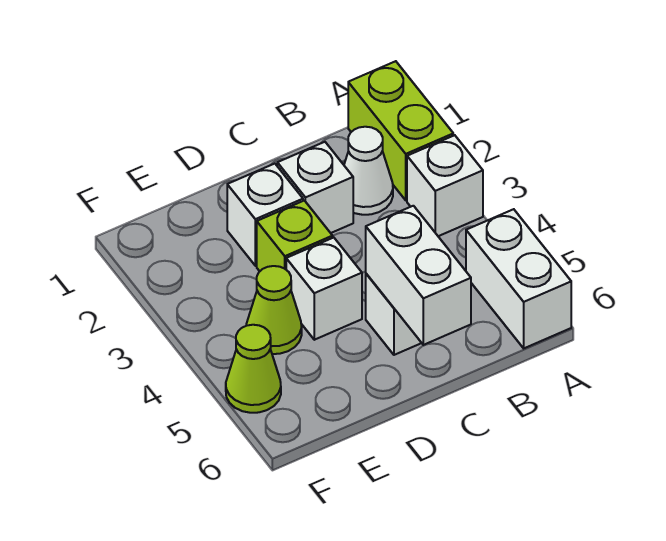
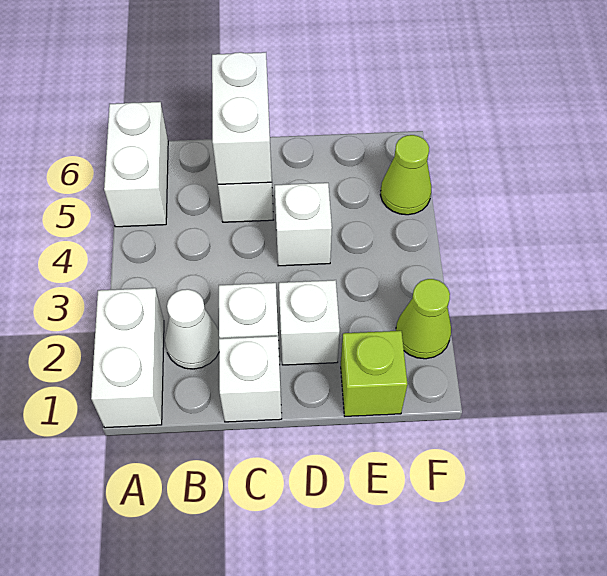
lime 1x2 brick [348,61,453,200] -> white 1x2 brick [91,288,164,428]
white 1x1 brick [407,135,483,236] -> white 1x1 brick moved to [219,336,282,422]
lime 1x1 brick [257,201,333,271] -> lime 1x1 brick moved to [341,331,407,416]
lime 1x1 cone [246,266,302,354] -> lime 1x1 cone moved to [396,279,451,359]

